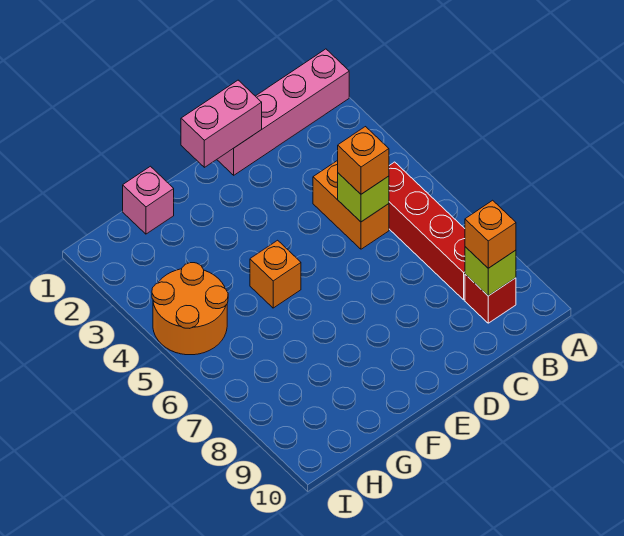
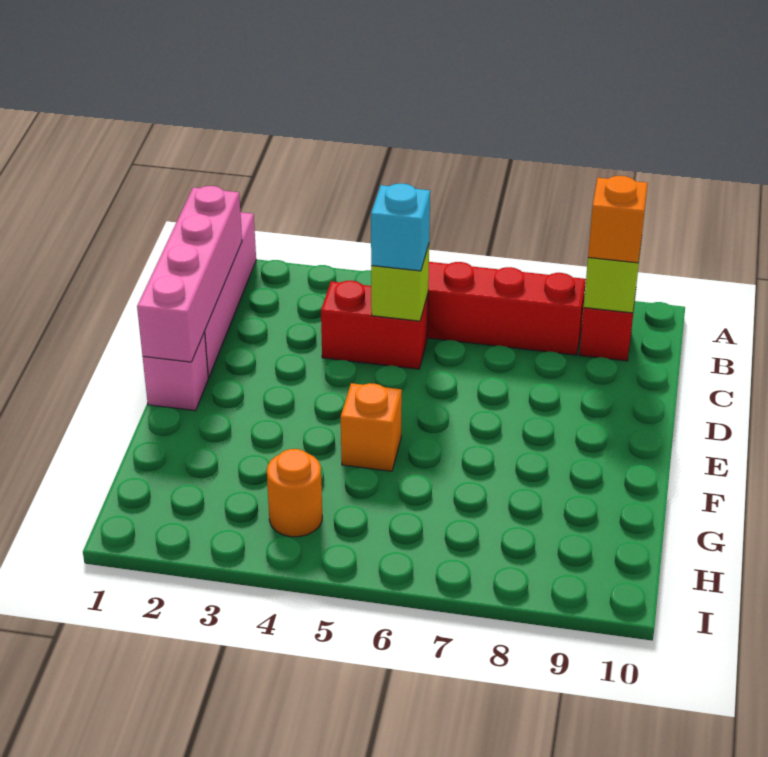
orange 1x2 brick [313,160,389,249] -> red 1x2 brick [321,281,428,369]
orange 1x1 brick [338,127,389,194] -> cyan 1x1 brick [371,184,430,271]
pink 1x2 brick [181,80,262,167] -> pink 1x4 brick [137,186,242,362]
pink 1x1 brick [123,166,174,234] -> pink 1x1 brick moved to [143,332,208,411]
orange 2x2 round brick [152,263,228,355] -> orange 1x1 round brick [267,449,322,537]

